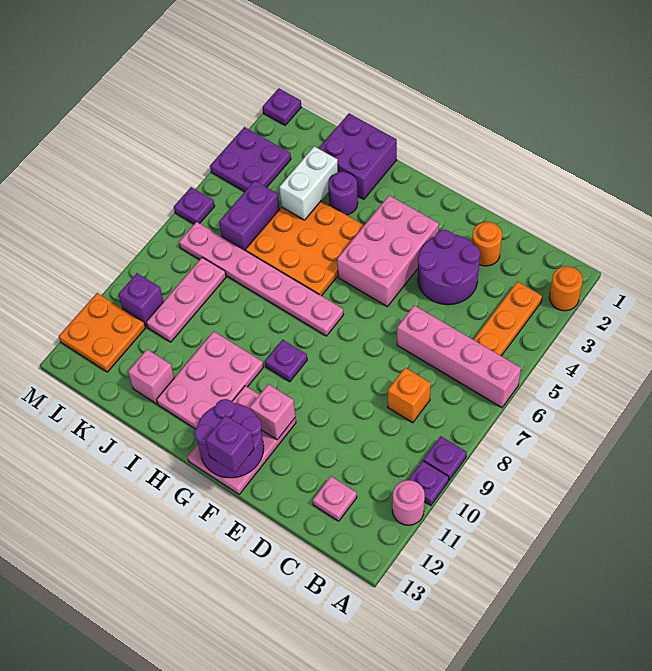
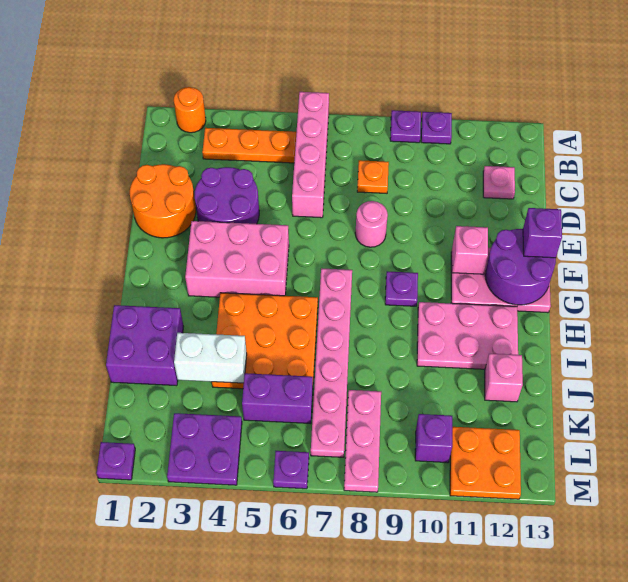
pink 1x1 round brick [392,480,425,525] -> pink 1x1 round brick moved to [355,201,388,247]
orange 1x1 brick [388,368,431,423] -> orange 1x1 plate [357,160,389,193]
orange 1x1 round brick [472,222,502,266] -> orange 2x2 round brick [130,164,196,238]
purple 1x1 round brick [328,172,358,215] -> none
pink 1x3 plate [146,257,226,342] -> pink 1x3 plate turned to [344,390,381,492]

